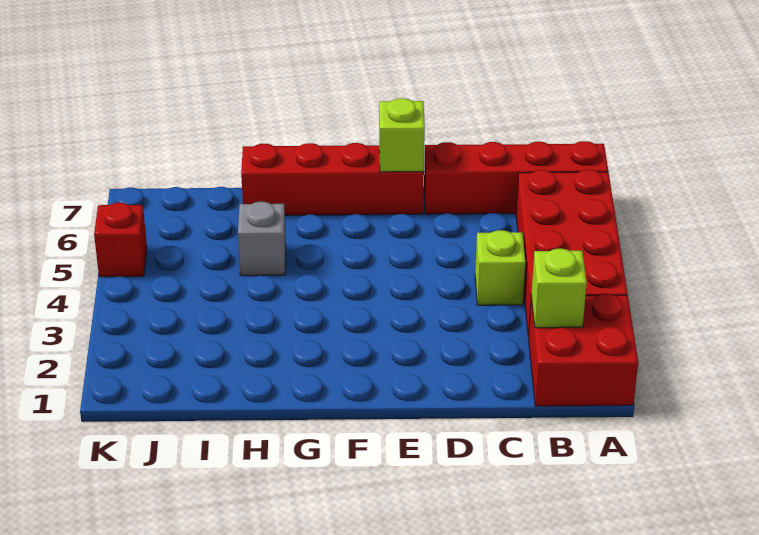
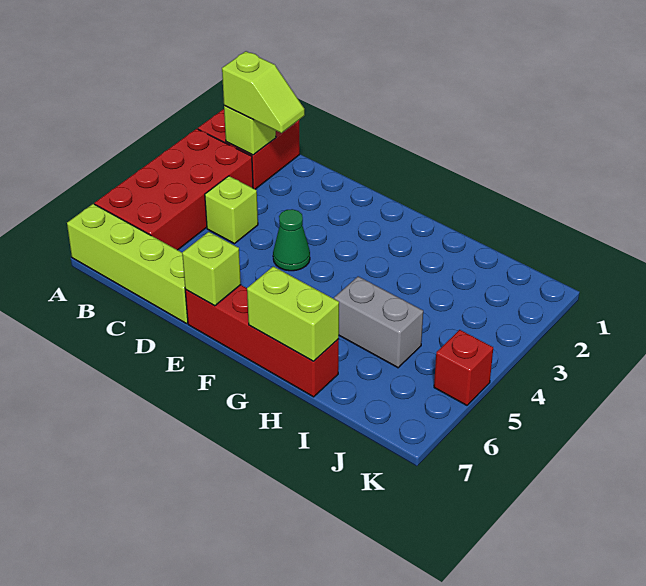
red 1x4 brick [424,141,608,214] -> lime 1x4 brick [67,204,188,324]
none -> lime 1x2 slope [222,51,305,133]
none -> green 1x1 cone [273,209,310,271]
none -> lime 1x2 brick [247,266,339,361]
grey 1x1 brick [238,202,286,276] -> grey 1x2 brick [334,276,423,368]

